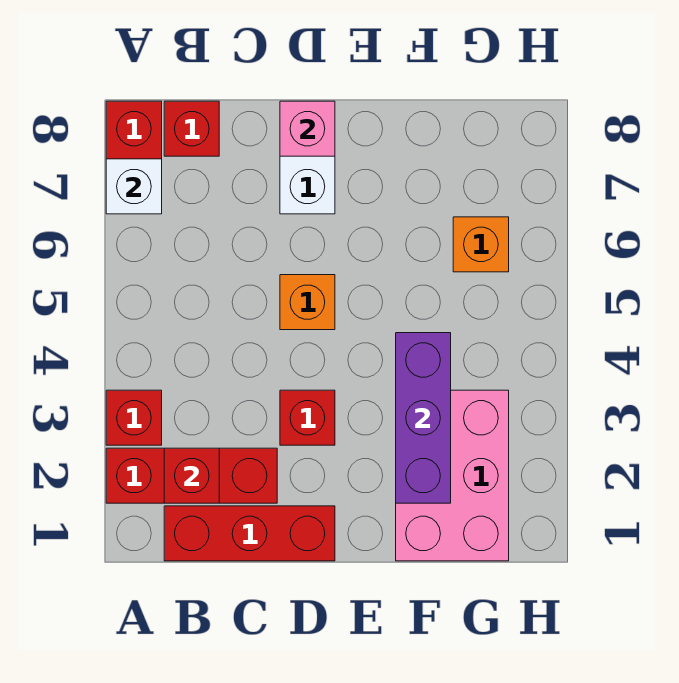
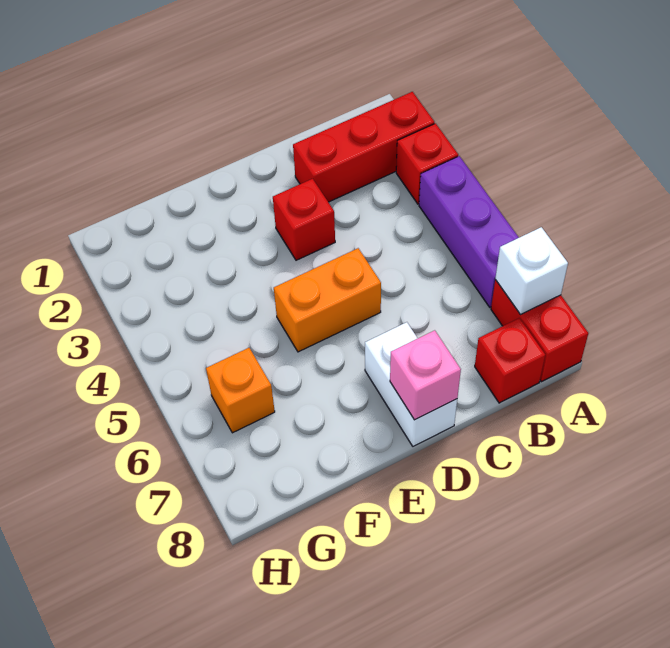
red 1x3 brick [164,506,335,561] -> none
red 1x1 brick [164,448,219,503] -> none
orange 1x1 brick [280,275,335,330] -> orange 1x2 brick [274,248,381,352]
pink 2x3 brick [396,390,509,561] -> none
purple 1x3 brick [396,333,451,503] -> purple 1x3 brick moved to [419,156,519,307]

